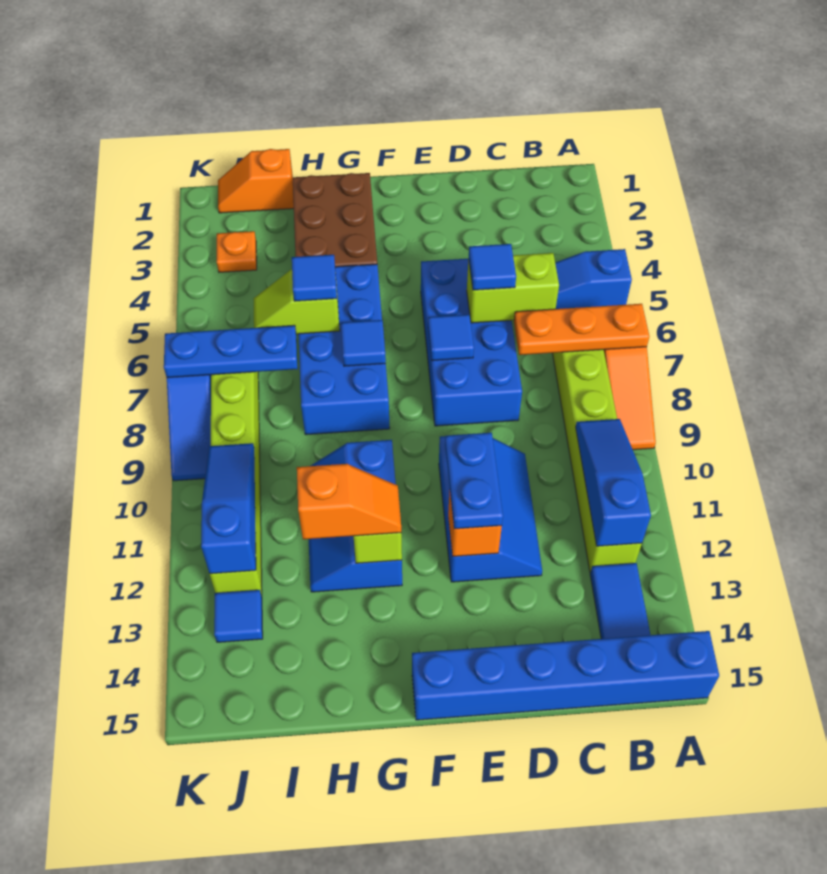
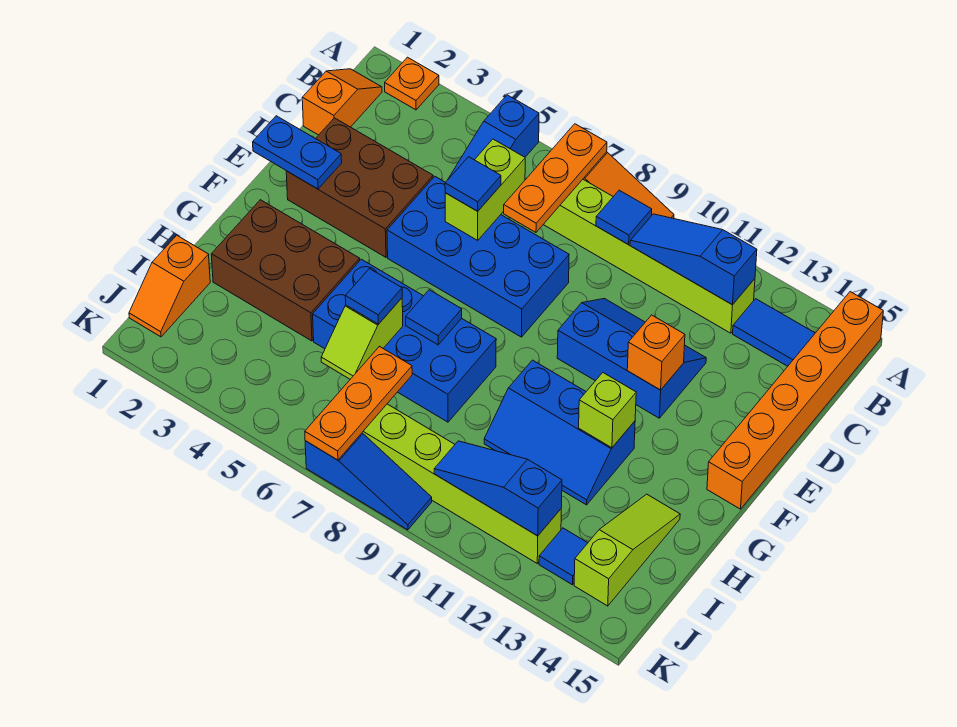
blue 1x6 brick [412,631,719,720] -> orange 1x6 brick [707,292,883,509]
none -> brown 2x3 brick [286,118,433,257]
blue 1x1 tile [428,314,474,361] -> blue 1x1 tile moved to [596,190,652,245]
blue 1x2 plate [445,433,503,529] -> blue 1x2 plate moved to [253,116,342,189]
orange 1x2 slope [297,464,401,539] -> orange 1x2 slope moved to [302,69,382,135]
none -> lime 1x3 slope [574,494,680,606]
blue 1x3 plate [164,325,298,378] -> orange 1x3 plate [305,346,412,460]
orange 1x1 plate [217,231,257,272] -> orange 1x1 plate moved to [385,57,439,110]

